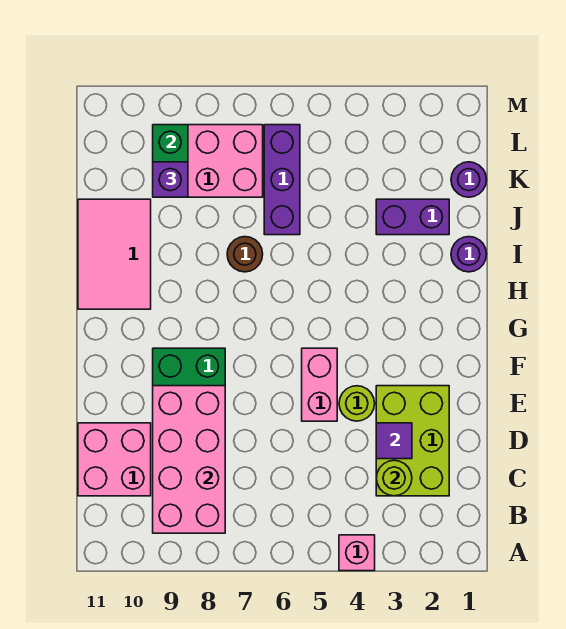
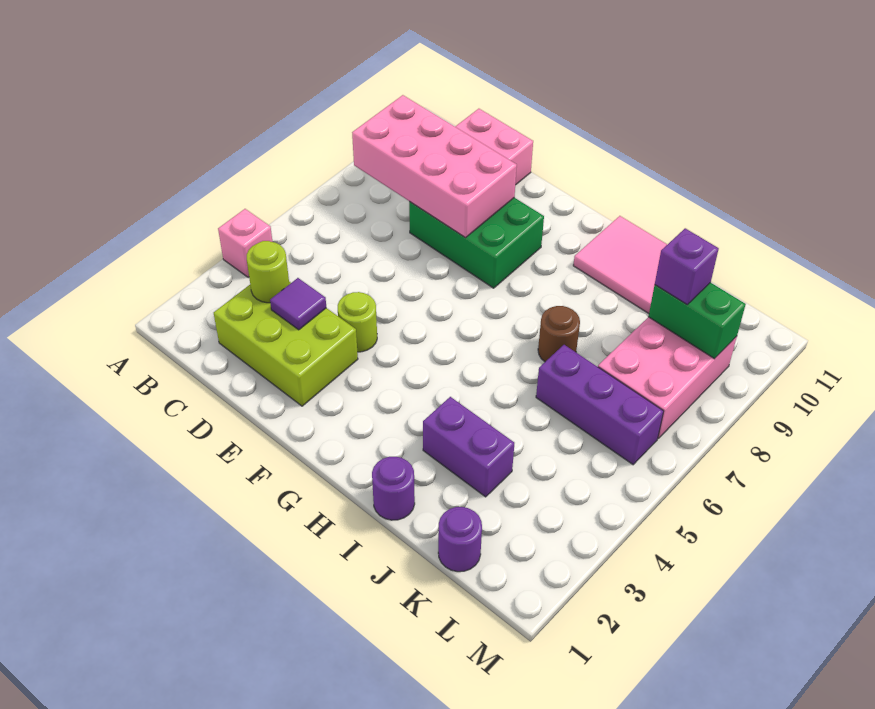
pink 1x2 brick [302,348,337,421] -> none
purple 1x2 brick [376,199,449,235] -> purple 1x2 brick turned to [423,397,514,497]

